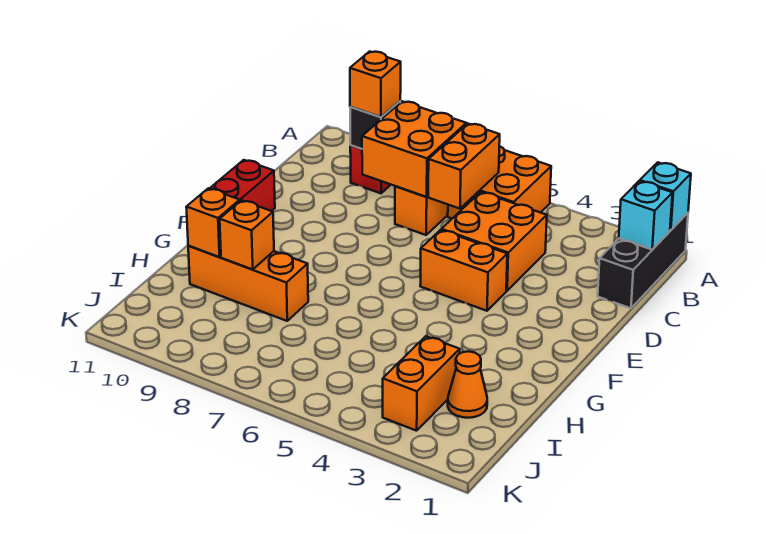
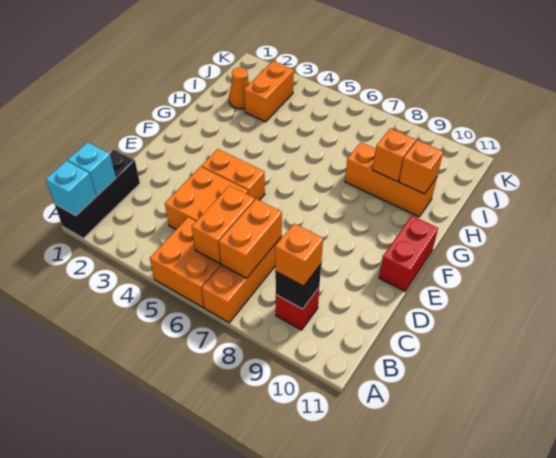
orange 2x2 brick [362,101,466,197] -> orange 1x2 brick [219,199,282,278]

